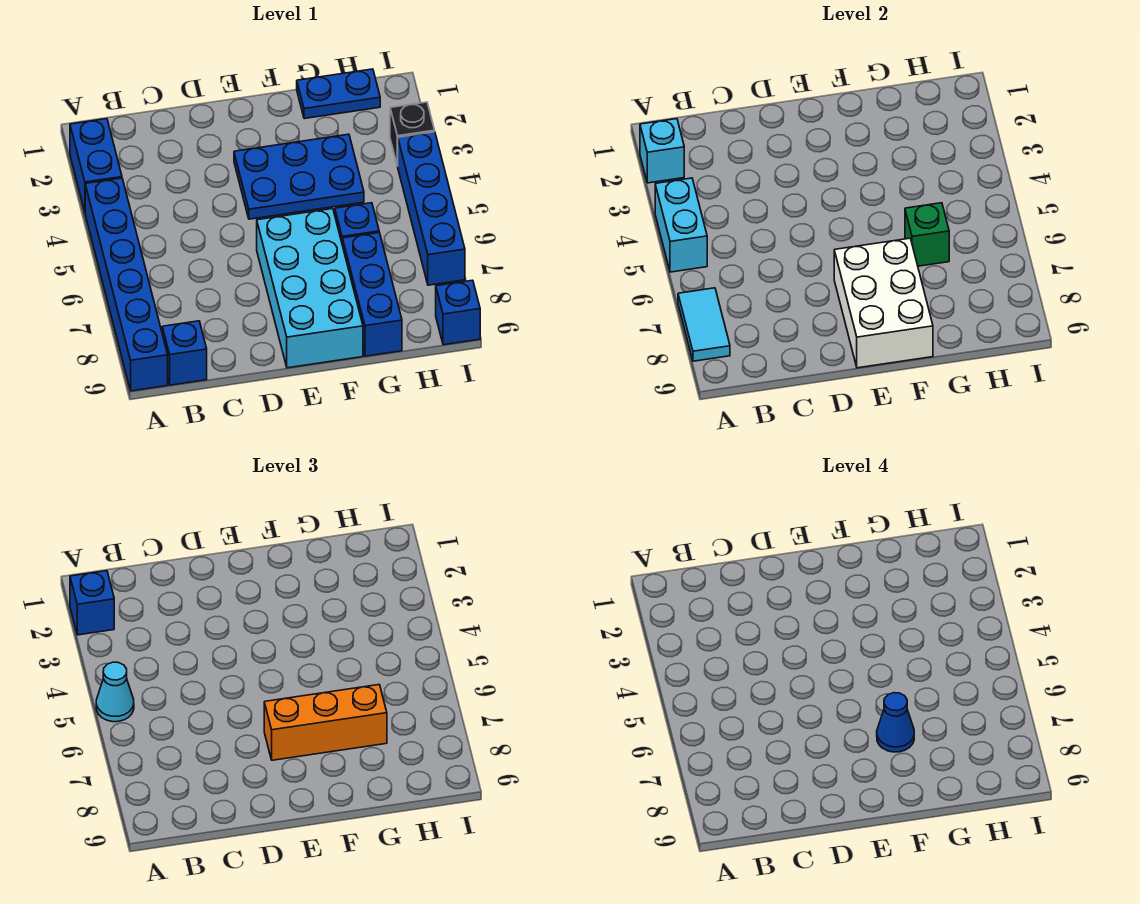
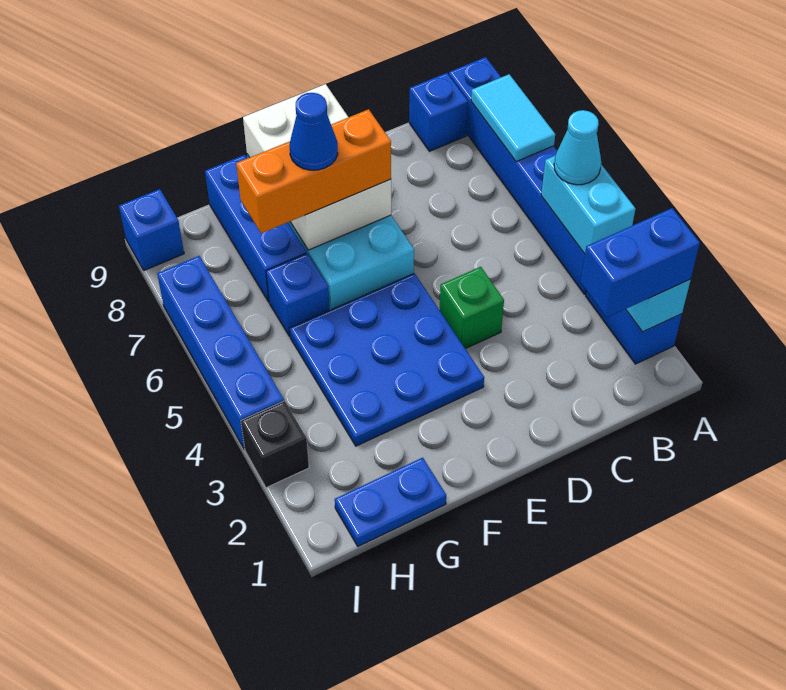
blue 1x1 brick [70,571,114,635] -> blue 1x2 brick [581,208,700,317]
blue 2x3 plate [234,134,364,219] -> blue 3x3 plate [290,273,484,446]
green 1x1 brick [905,203,949,266] -> green 1x1 brick moved to [440,267,504,349]

